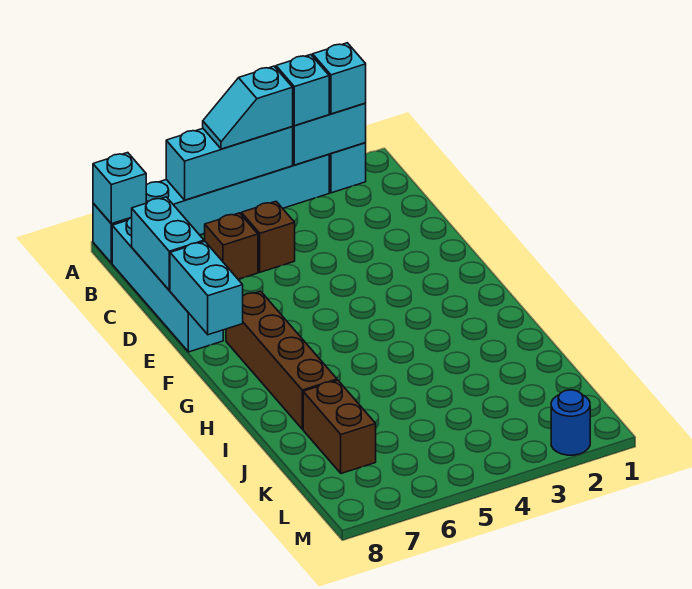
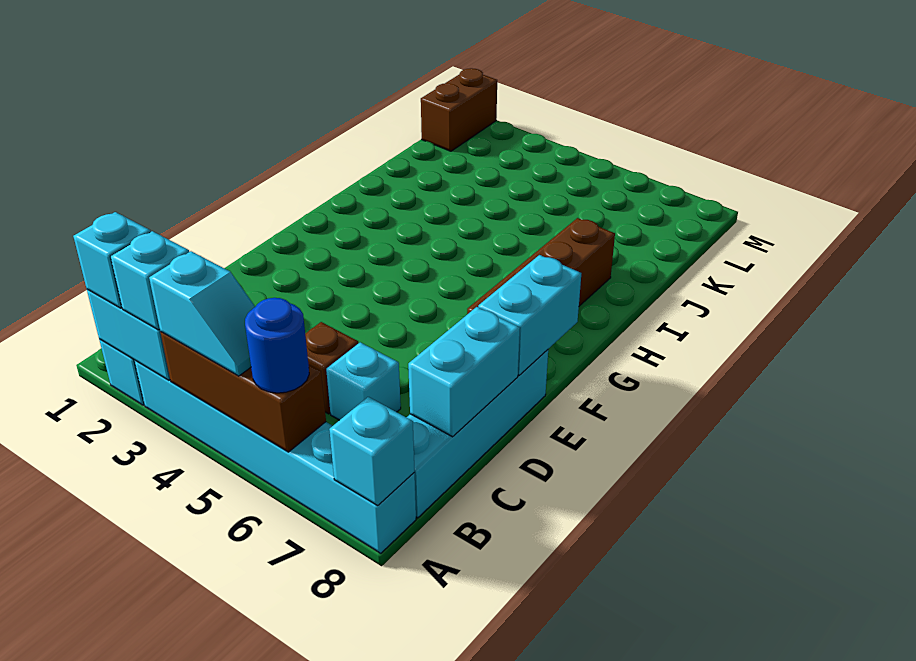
cyan 1x3 brick [166,127,293,200] -> brown 1x3 brick [161,332,326,452]
brown 1x1 brick [204,213,258,279] -> cyan 1x1 brick [326,342,401,420]
brown 1x2 brick [303,380,376,473] -> brown 1x2 brick moved to [421,68,497,151]
blue 1x1 round brick [551,390,590,455] -> blue 1x1 round brick moved to [245,298,309,393]

